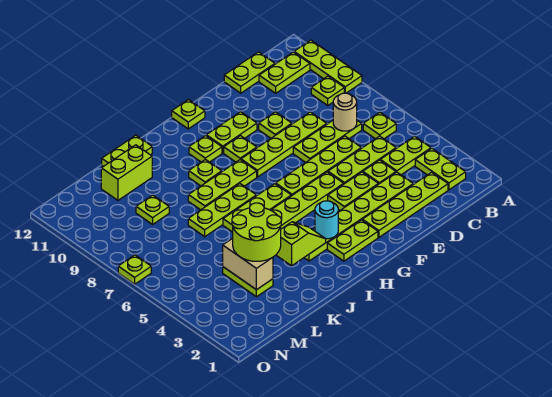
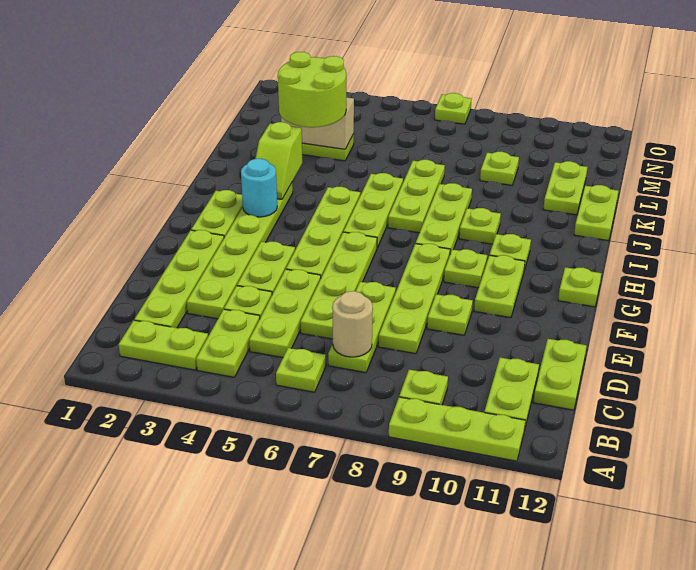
lime 1x2 brick [101,145,152,200] -> lime 1x2 plate [543,161,588,215]

